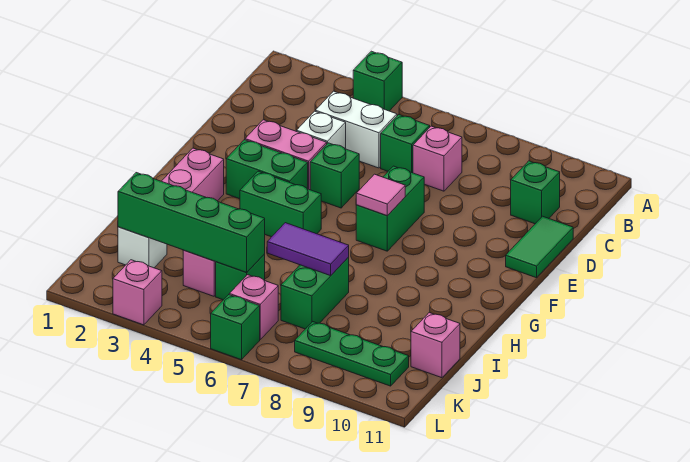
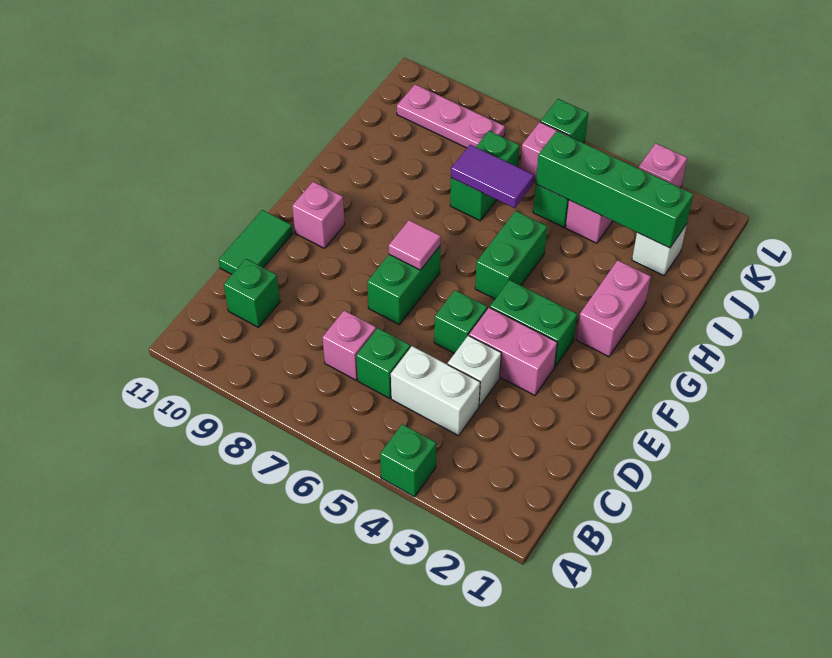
green 1x2 brick [240,171,321,237] -> green 1x2 brick turned to [475,211,547,299]
pink 1x1 brick [411,313,460,378] -> pink 1x1 brick moved to [292,182,345,248]
green 1x3 plate [295,322,409,386] -> pink 1x3 plate [397,84,505,148]

